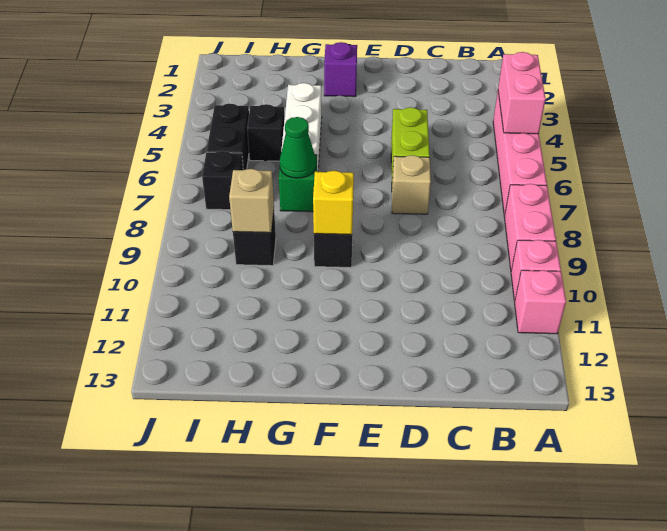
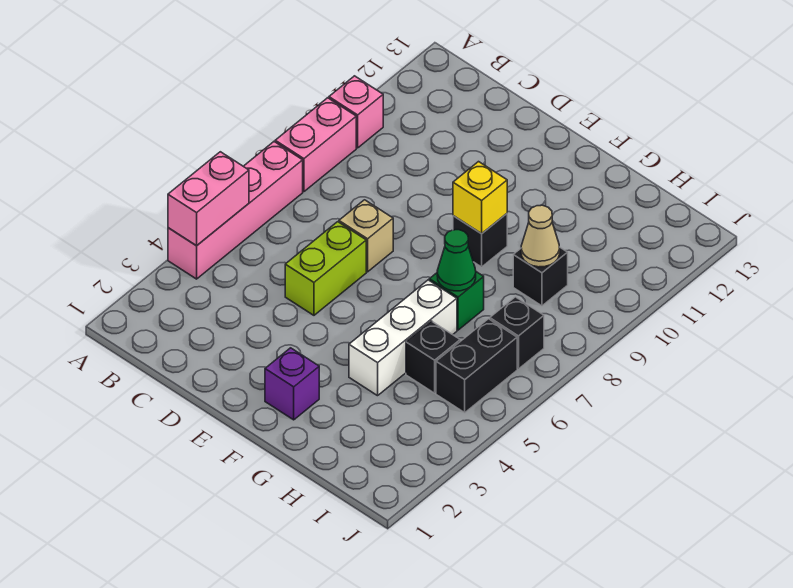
pink 1x1 brick [515,270,566,334] -> none
tan 1x1 brick [229,169,274,233] -> tan 1x1 cone [521,205,560,267]

